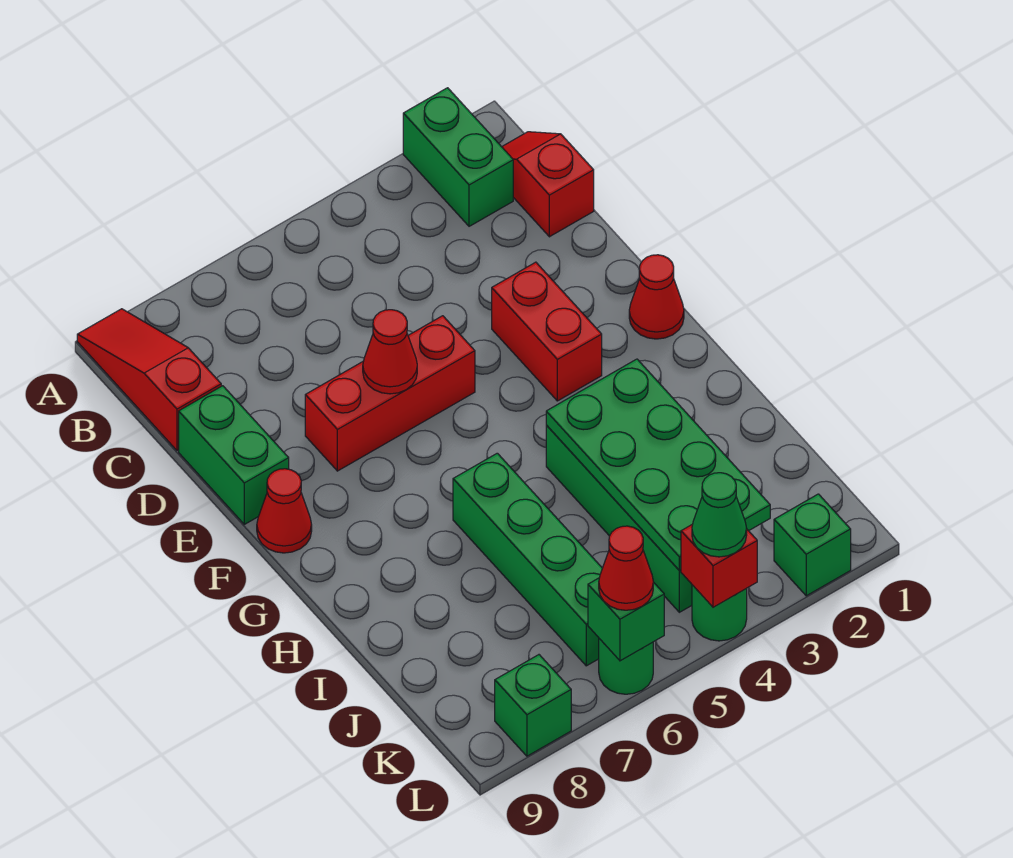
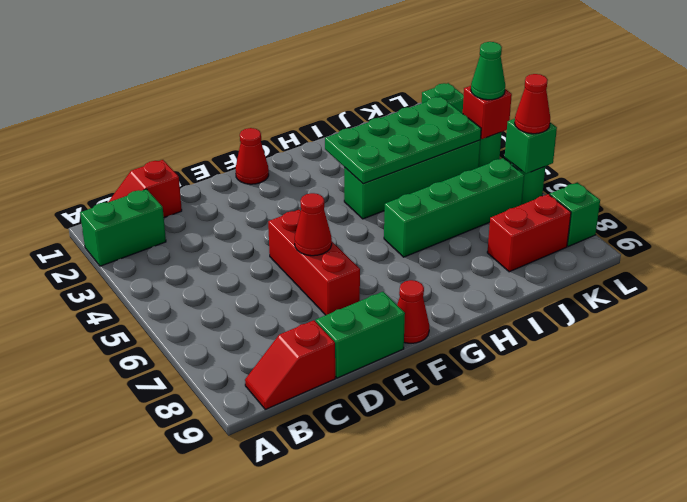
red 1x3 slope [77,309,221,451] -> red 1x2 slope [245,320,335,409]
red 1x2 brick [492,262,602,401] -> red 1x2 brick moved to [487,194,571,272]

